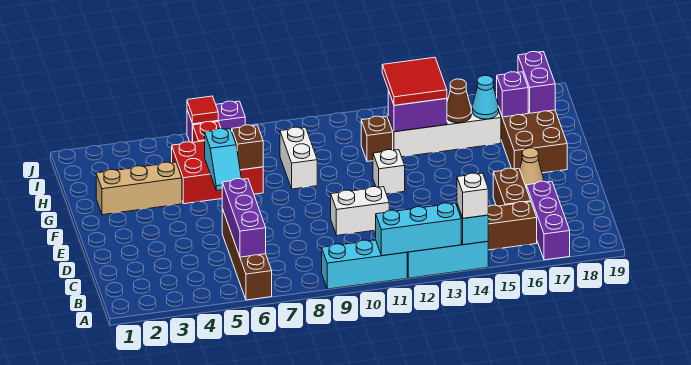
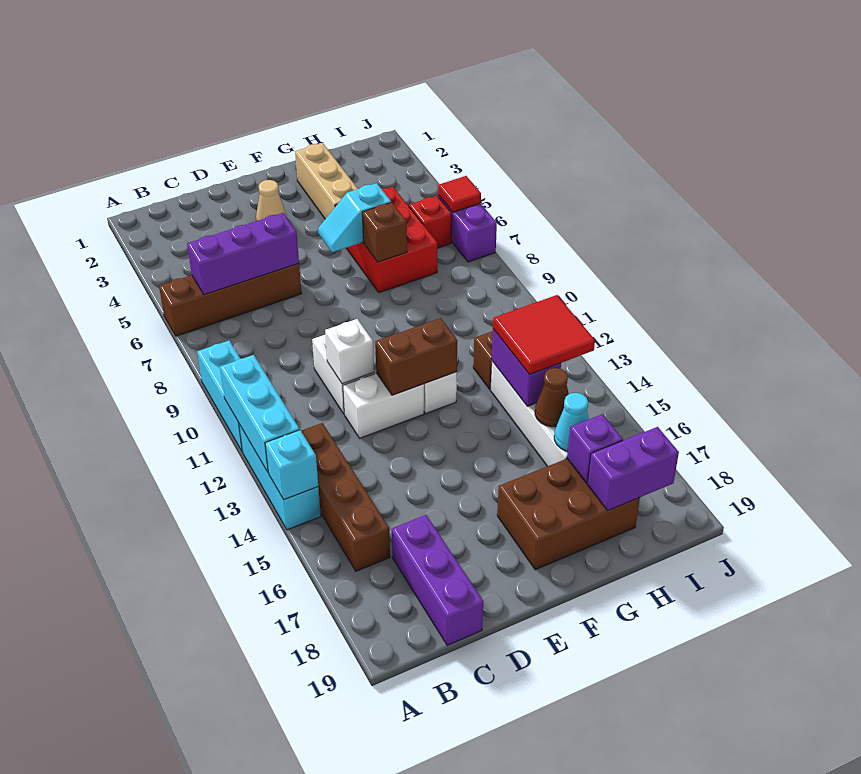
white 1x1 brick [457,173,488,218] -> white 1x1 brick moved to [325,319,374,384]
purple 1x3 brick [526,181,570,260] -> purple 1x3 brick turned to [392,515,483,645]
brown 1x2 brick [493,168,531,206] -> brown 1x2 brick moved to [375,318,457,395]
tan 1x1 cone [520,148,543,186] -> tan 1x1 cone moved to [256,180,287,221]
white 1x2 brick [280,127,317,189] -> white 1x2 brick moved to [343,373,424,438]

